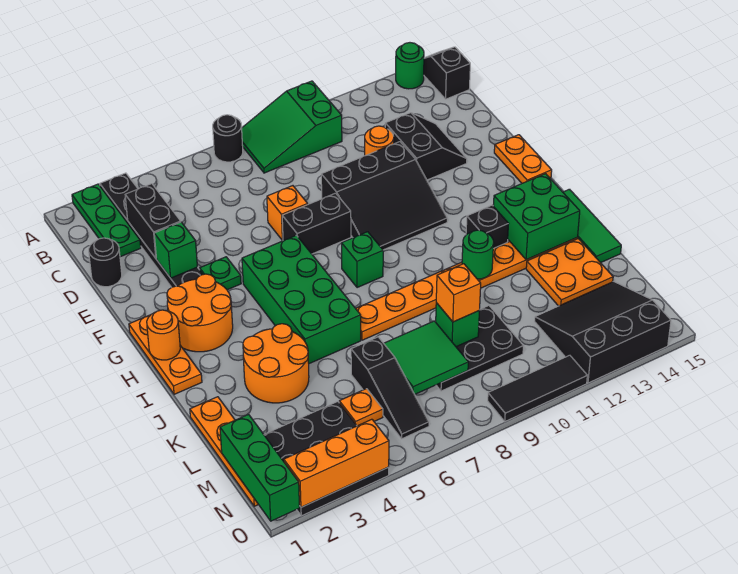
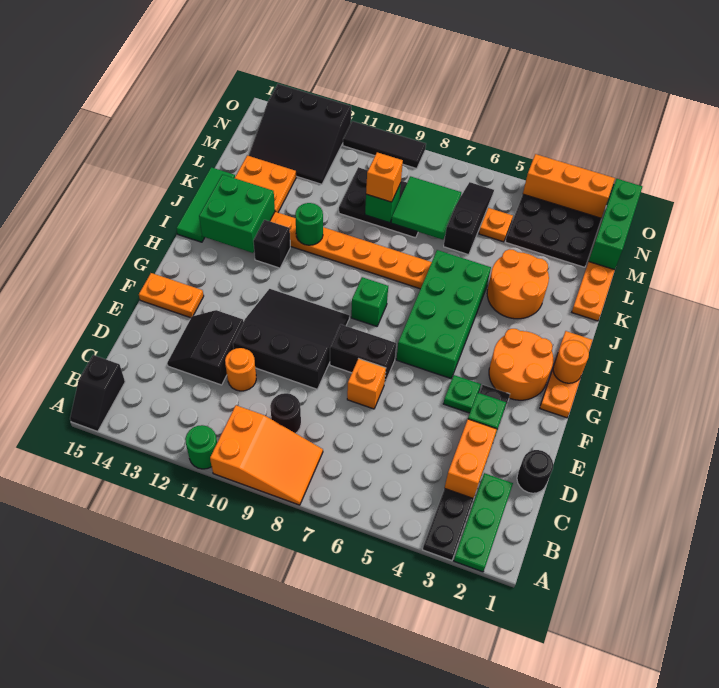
black 1x1 round brick [213,115,243,162] -> black 1x1 round brick moved to [270,393,301,433]
green 2x3 slope [242,81,342,173] -> orange 2x3 slope [210,405,323,505]
green 1x1 round brick [396,43,424,89] -> green 1x1 round brick moved to [185,425,217,469]
black 1x2 brick [125,184,181,258] -> orange 1x2 brick [445,419,497,499]
orange 1x2 plate [494,135,552,183] -> orange 1x2 plate turned to [139,273,204,318]

